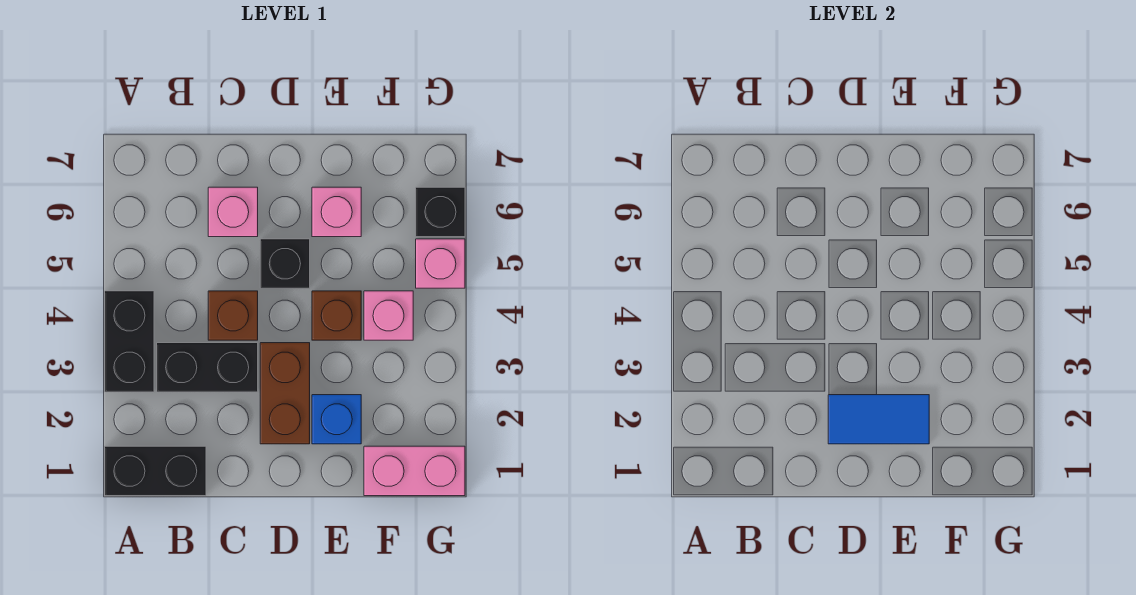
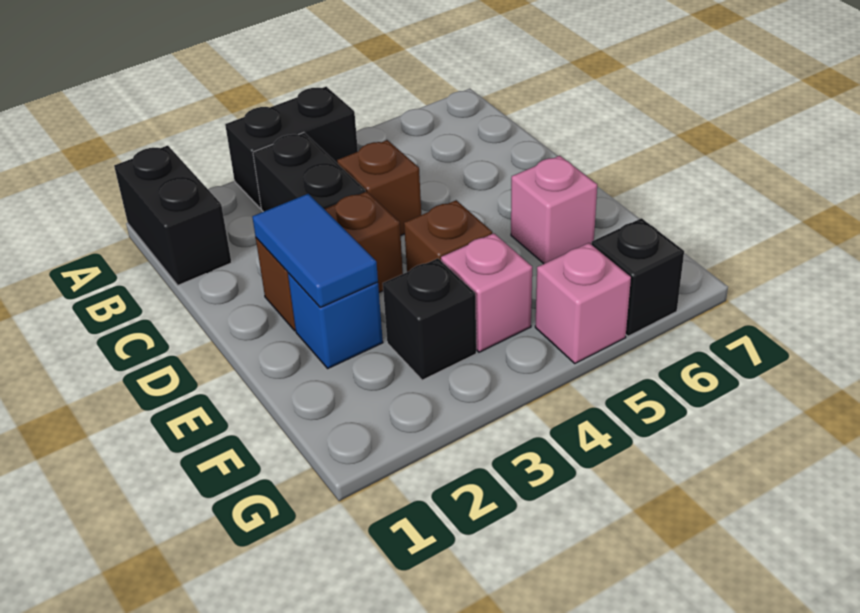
pink 1x1 brick [208,187,258,237] -> none
black 1x1 brick [260,239,310,288] -> black 1x1 brick moved to [383,258,476,380]
pink 1x2 brick [364,446,465,496] -> none

